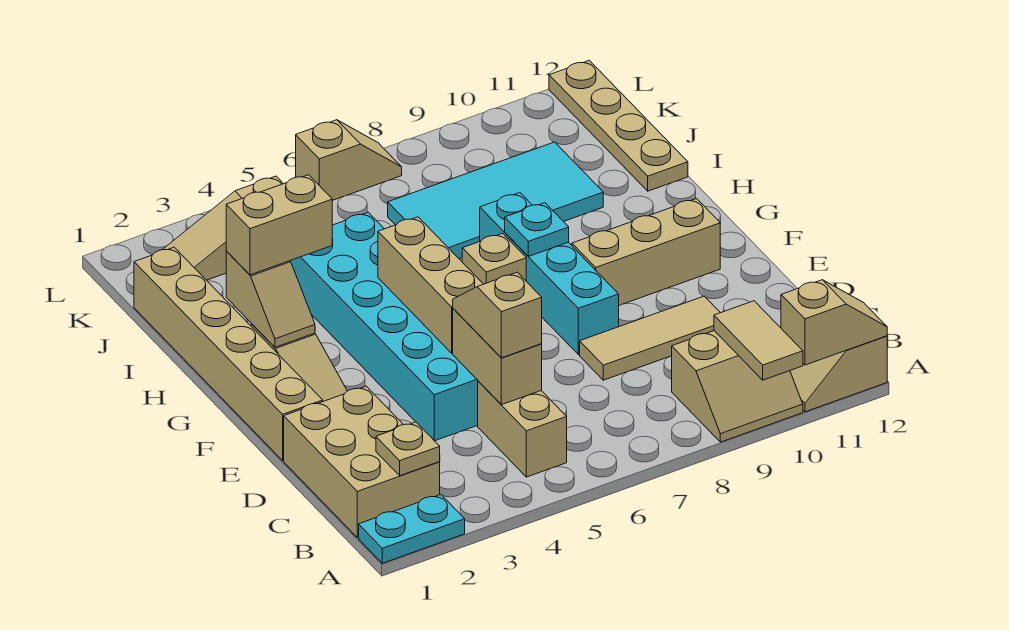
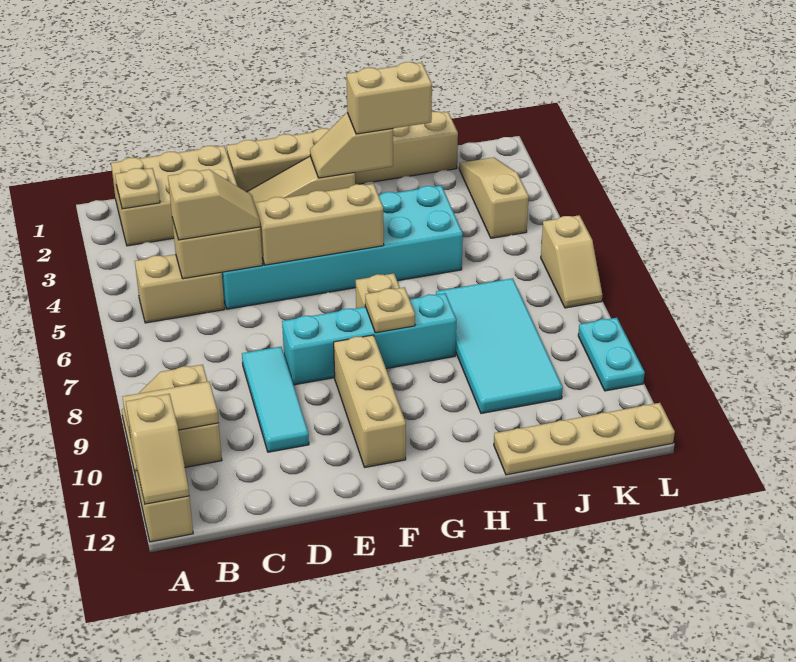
cyan 1x2 plate [359,495,465,563] -> cyan 1x2 plate moved to [578,318,645,391]
tan 1x3 tile [580,296,720,380] -> cyan 1x3 tile [242,347,309,452]
cyan 1x1 plate [505,203,569,256] -> tan 1x1 plate [365,287,415,333]
tan 1x2 brick [226,175,332,275] -> tan 1x2 brick turned to [347,62,432,134]

